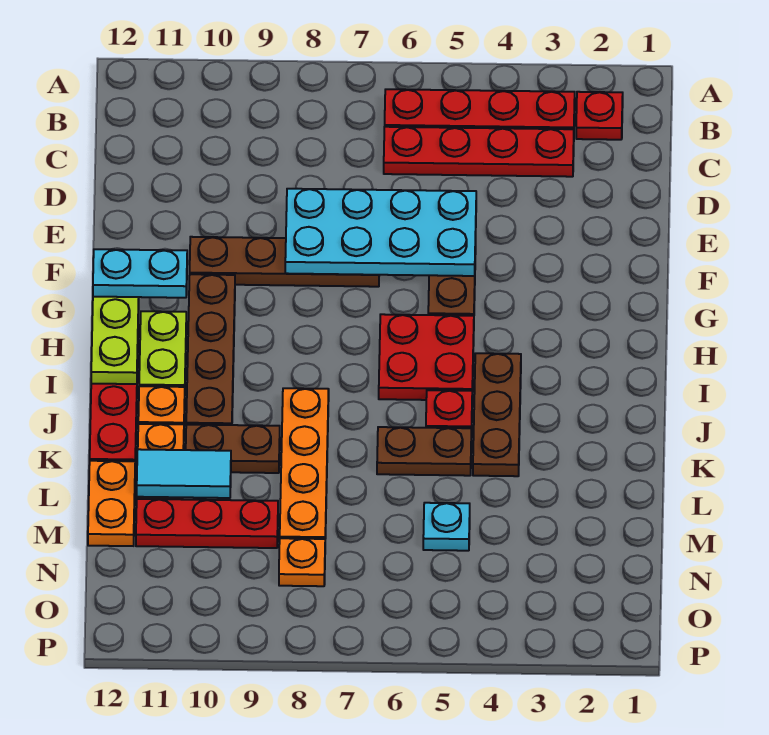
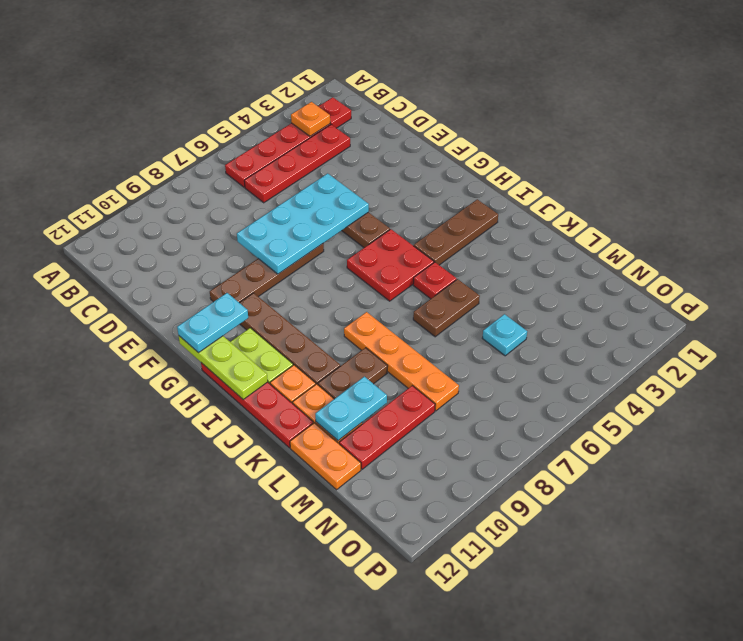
brown 1x3 plate [473,353,521,476] -> brown 1x3 plate turned to [414,199,498,265]
cyan 1x2 tile [137,449,231,498] -> cyan 1x2 plate [315,376,387,441]
orange 1x1 plate [279,538,325,586] -> orange 1x1 plate moved to [291,102,330,136]

